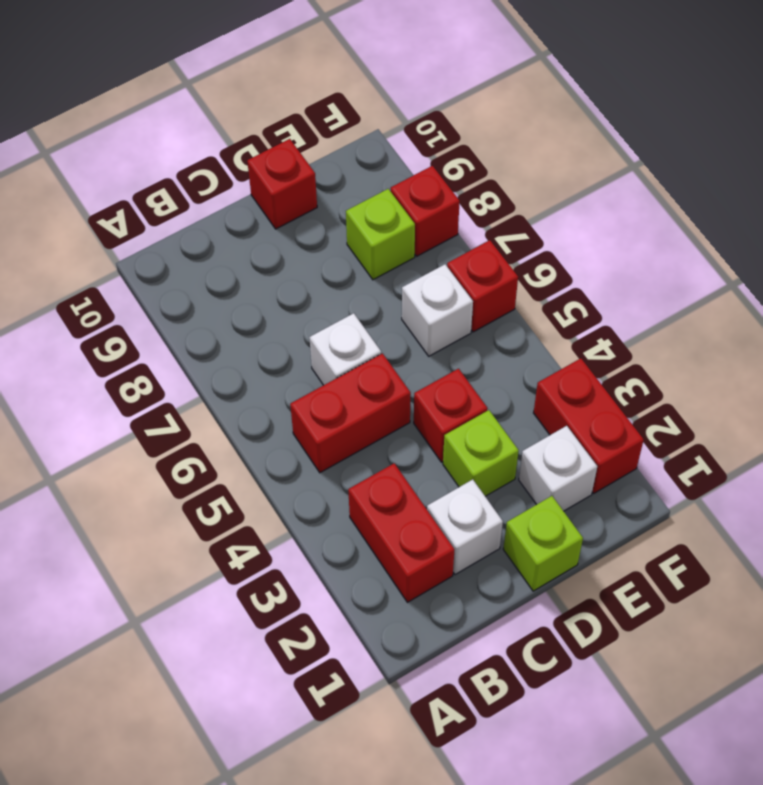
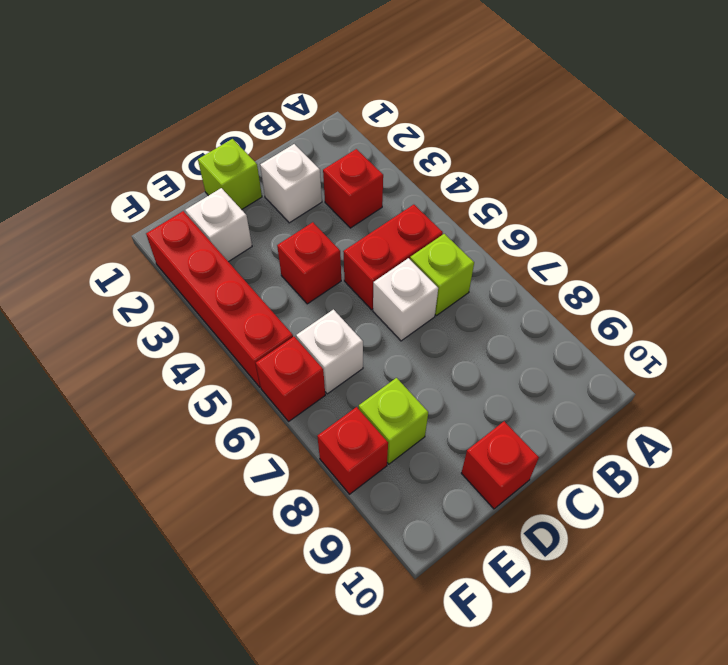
red 1x2 brick [348,463,455,602] -> red 1x1 brick [323,149,383,228]
lime 1x1 brick [443,410,519,496] -> lime 1x1 brick moved to [410,234,474,316]
red 1x2 brick [534,358,644,493] -> red 1x4 brick [146,211,293,387]

